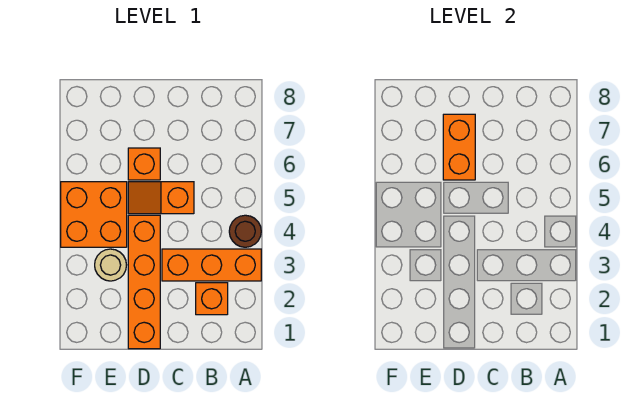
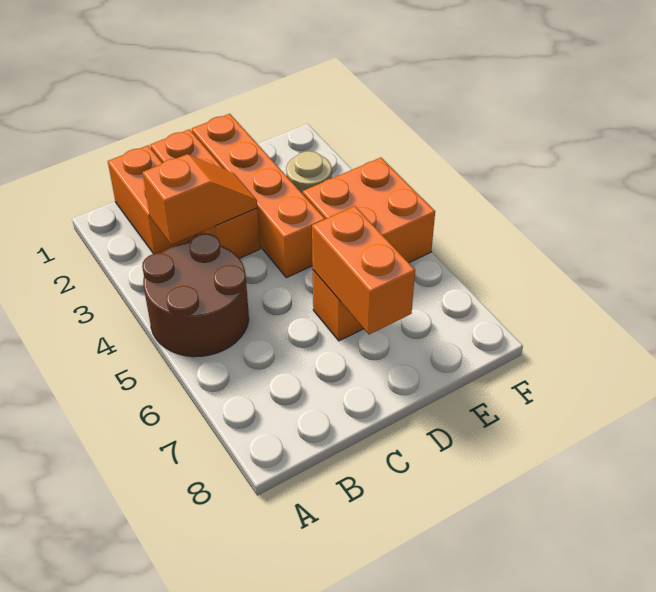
orange 1x3 brick [162,249,261,281] -> orange 1x3 brick turned to [150,129,260,258]
brown 1x1 round brick [229,215,261,247] -> brown 2x2 round brick [142,234,249,357]
orange 1x1 brick [196,283,228,315] -> orange 1x2 brick [108,145,195,254]
orange 1x2 slope [128,182,194,214] -> orange 1x2 slope moved to [143,154,257,245]

